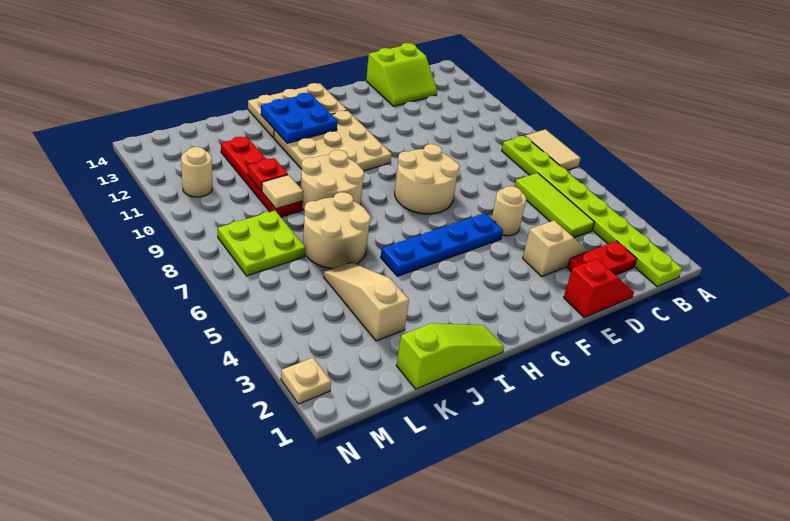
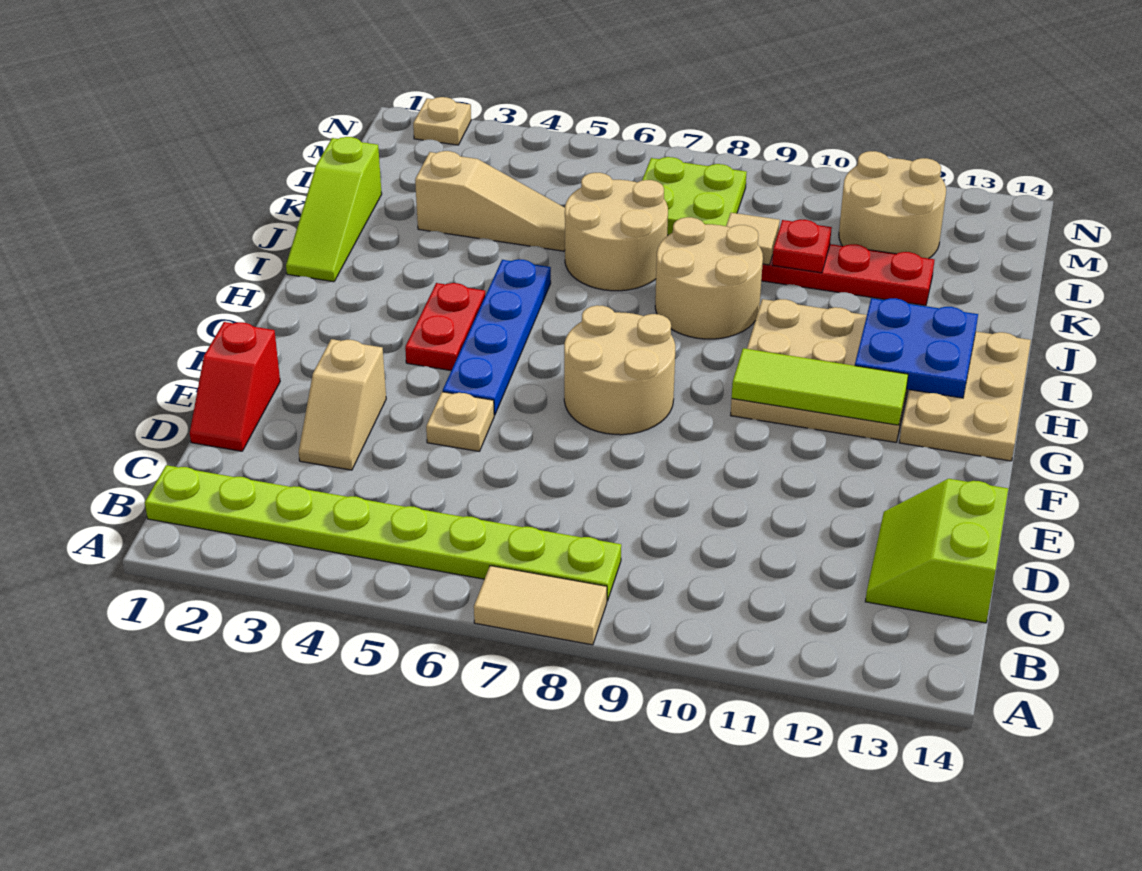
red 1x2 plate [567,241,637,275] -> red 1x2 plate moved to [405,283,485,370]
lime 1x3 tile [514,173,595,238] -> lime 1x3 tile moved to [732,348,908,425]
tan 1x1 round brick [492,186,526,236] -> tan 1x1 plate [426,392,494,451]
tan 1x1 round brick [181,147,212,197] -> tan 2x2 round brick [839,151,946,259]

